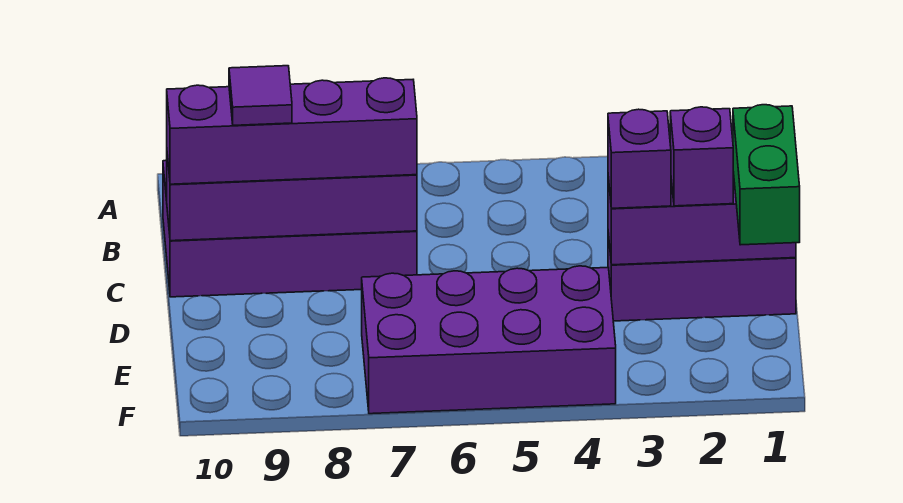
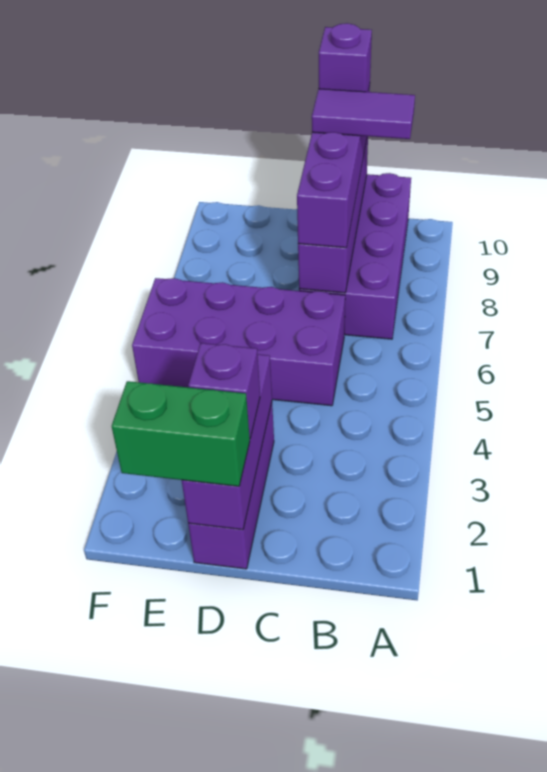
purple 1x1 tile [229,66,292,125] -> purple 1x2 tile [312,89,415,139]
purple 1x1 brick [608,109,671,208] -> purple 1x1 brick moved to [319,23,372,92]
purple 2x4 brick [362,266,616,414] -> purple 2x4 brick turned to [132,278,345,406]

